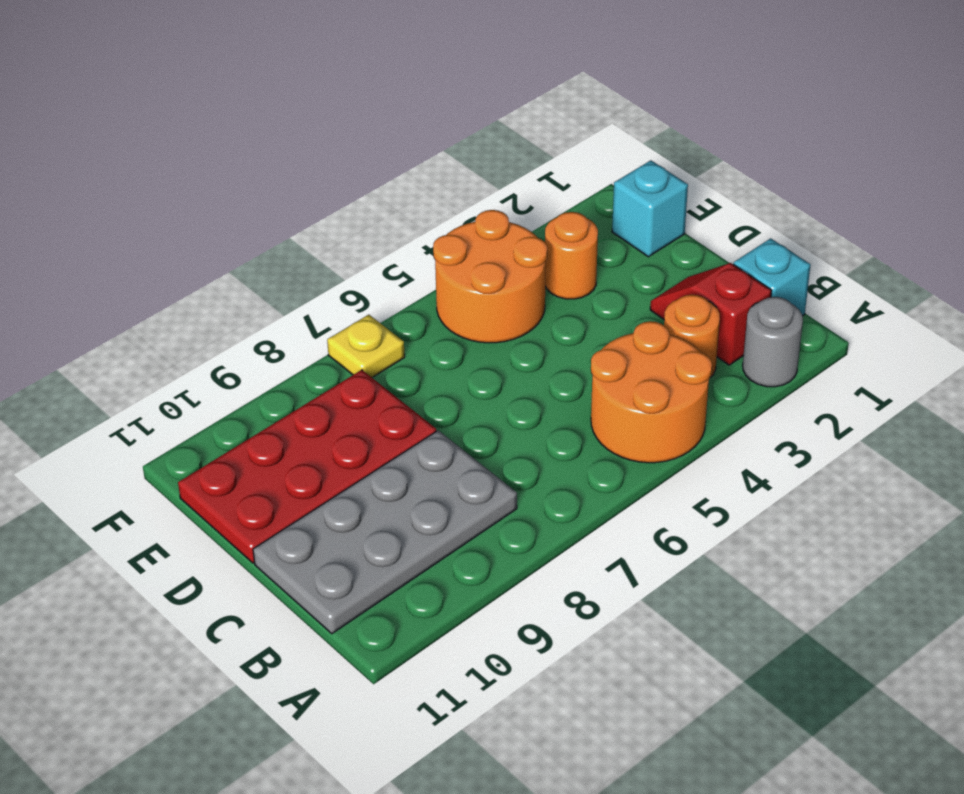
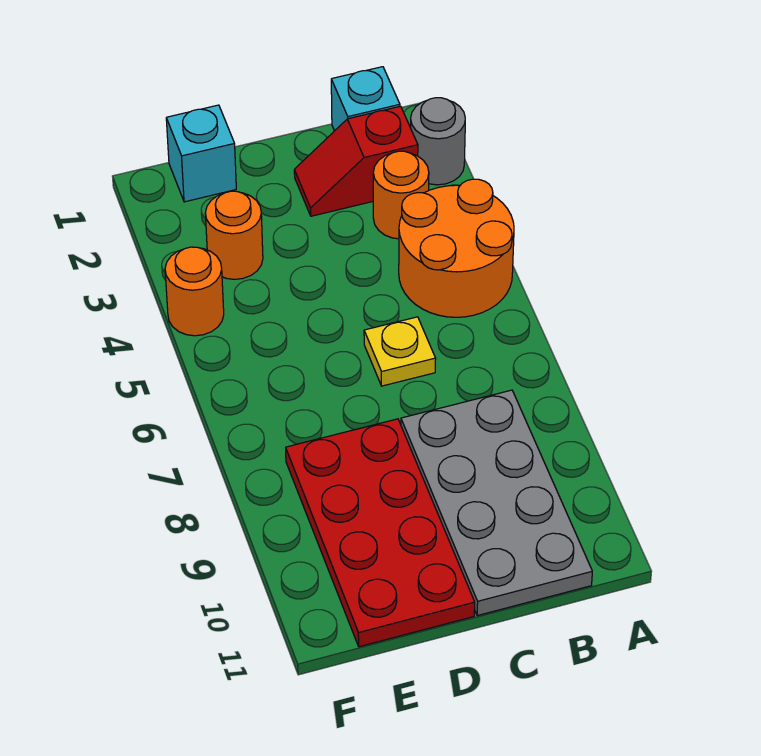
orange 2x2 round brick [433,210,547,343] -> orange 1x1 round brick [165,247,224,336]
yellow 1x1 plate [327,315,405,377] -> yellow 1x1 plate moved to [364,317,436,386]

